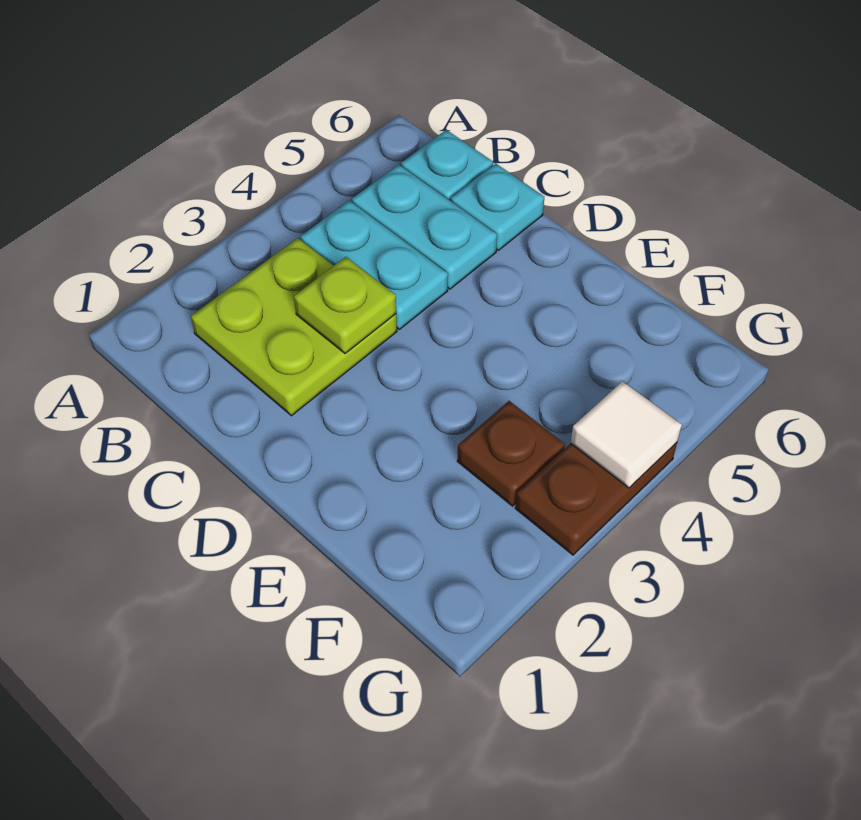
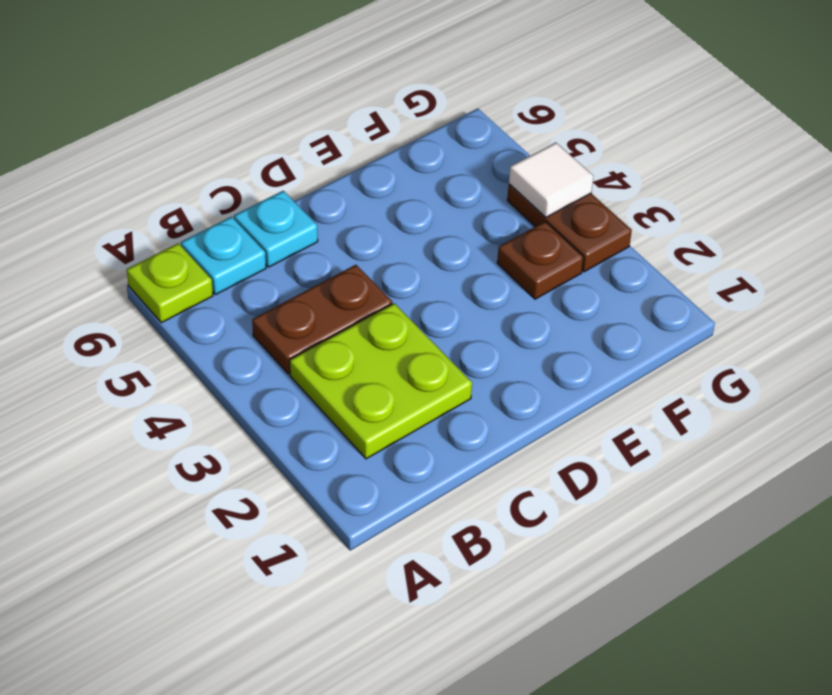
cyan 1x2 plate [300,200,448,329] -> brown 1x2 plate [252,265,392,374]
cyan 1x2 plate [352,165,497,289] -> none
lime 1x1 plate [294,257,396,353] -> lime 1x1 plate moved to [127,243,213,323]

